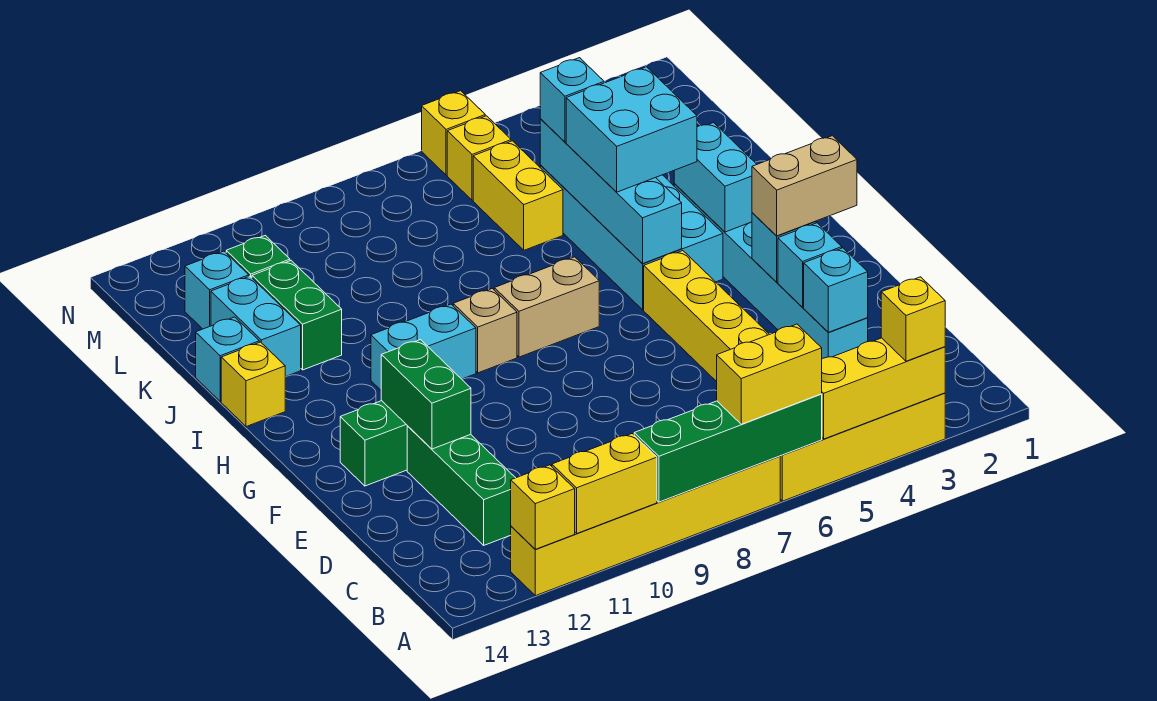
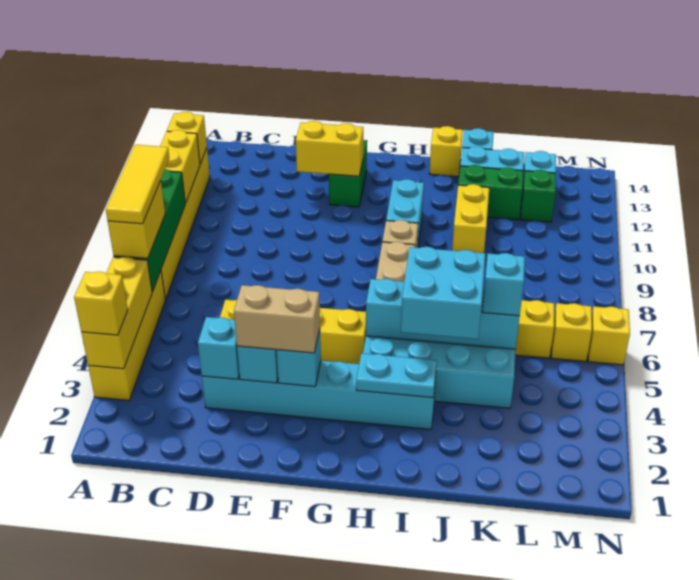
none -> yellow 1x3 tile [106,145,169,224]
green 1x3 brick [407,426,515,545] -> none
green 1x2 brick [381,340,471,449] -> yellow 1x2 brick [296,121,363,176]
tan 1x2 brick [752,136,857,236] -> tan 1x2 brick turned to [234,285,320,353]
cyan 1x2 brick [674,123,757,232] -> cyan 1x2 plate [356,353,437,398]
none -> yellow 1x2 brick [452,184,489,253]

